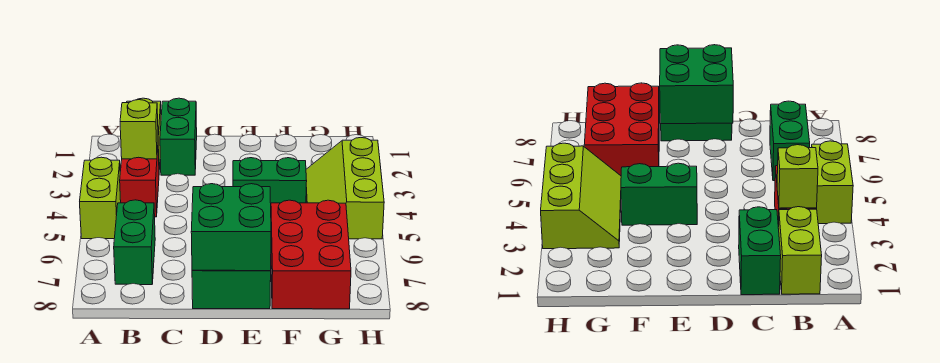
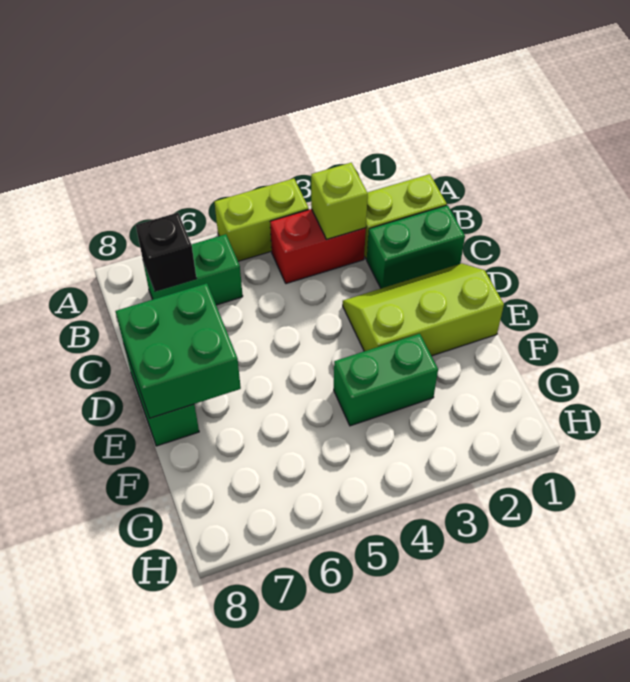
none -> black 1x1 brick [136,213,196,291]
green 1x2 brick [233,158,307,203] -> green 1x2 brick turned to [334,334,438,426]
red 2x3 brick [271,200,351,309] -> none
lime 2x3 slope [306,138,384,239] -> lime 2x3 slope moved to [343,263,504,356]

